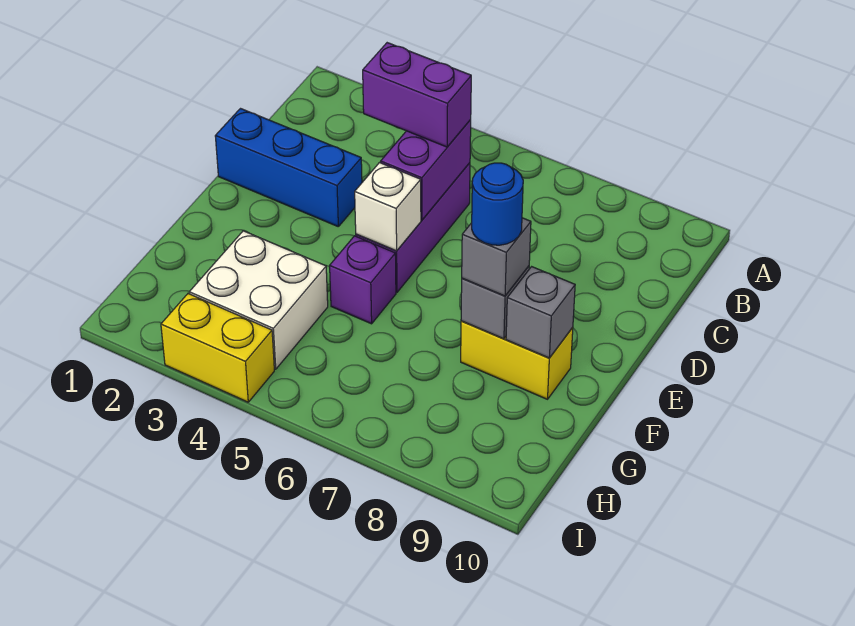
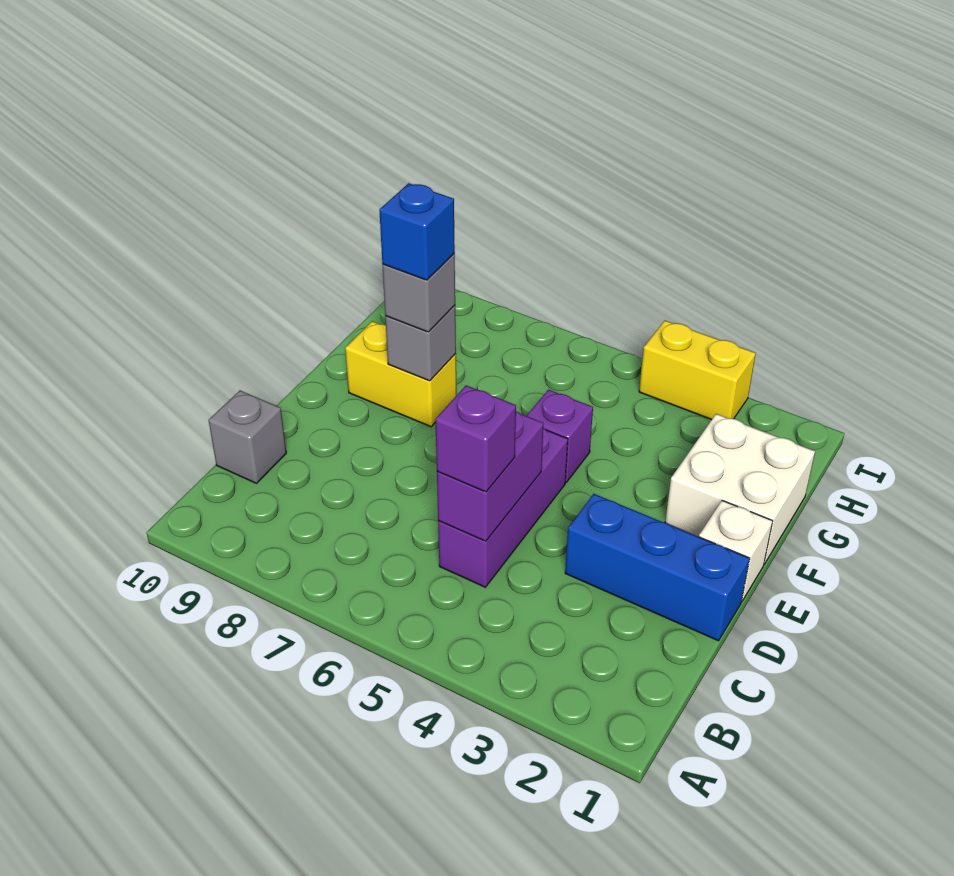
purple 1x2 brick [363,43,471,147] -> purple 1x1 brick [435,385,516,492]
white 1x1 brick [355,163,421,251] -> white 1x1 brick moved to [699,501,772,602]
blue 1x1 round brick [472,163,523,245] -> blue 1x1 brick [379,183,455,280]
grey 1x1 brick [506,267,575,358] -> grey 1x1 brick moved to [209,391,286,483]
white 2x2 brick [189,231,328,369] -> white 2x2 brick moved to [665,414,815,564]

